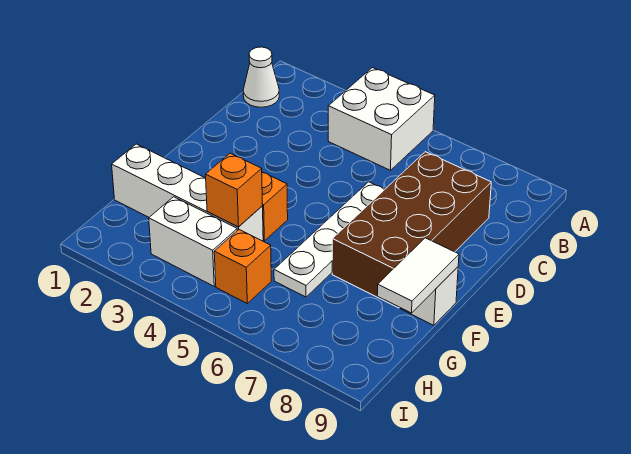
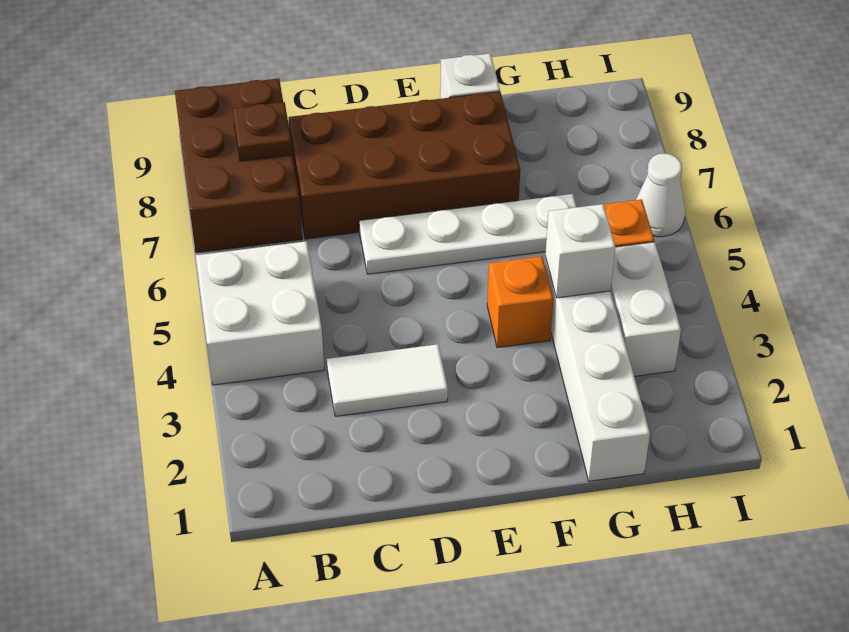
none -> brown 2x3 brick [175,78,302,253]
white 1x1 cone [243,47,279,107] -> white 1x1 cone moved to [636,154,685,237]
none -> brown 1x1 plate [233,102,292,161]
white 1x2 tile [377,238,459,313] -> white 1x2 tile moved to [327,344,448,416]
orange 1x1 brick [206,153,263,227] -> white 1x1 brick [545,204,615,298]

